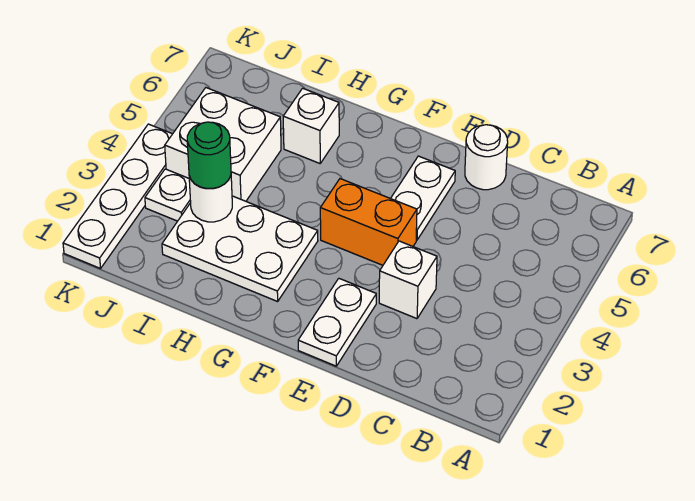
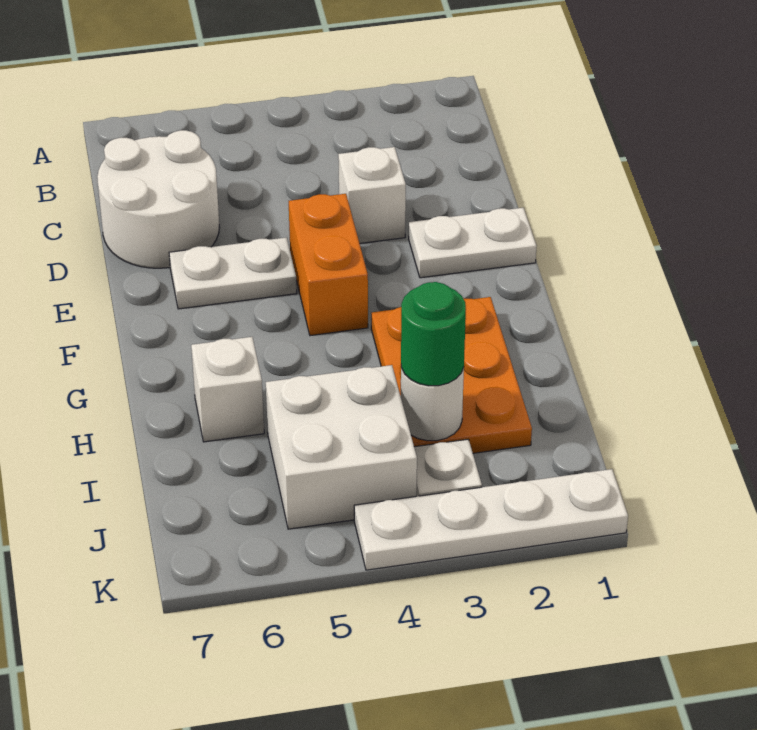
white 1x1 round brick [465,125,508,190] -> white 2x2 round brick [97,130,219,268]
white 2x3 plate [162,196,318,301] -> orange 2x3 plate [371,297,532,453]

